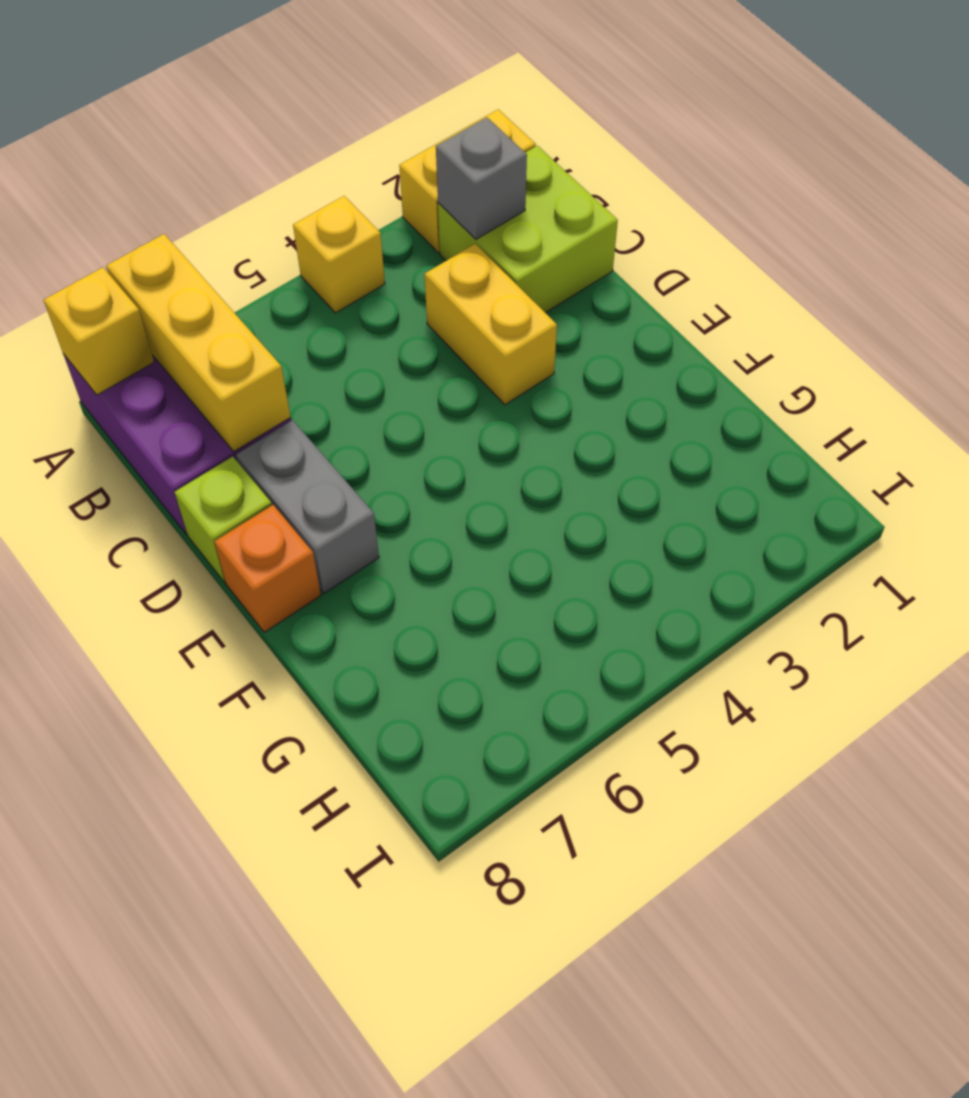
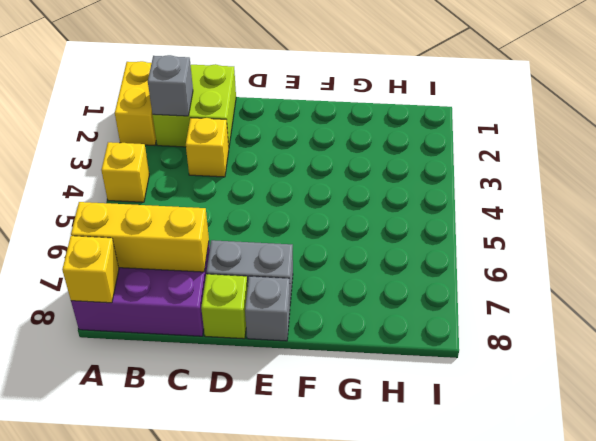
yellow 1x2 brick [425,244,557,405] -> yellow 1x1 brick [186,118,229,177]
orange 1x1 brick [214,505,321,632] -> grey 1x1 brick [245,276,290,341]

